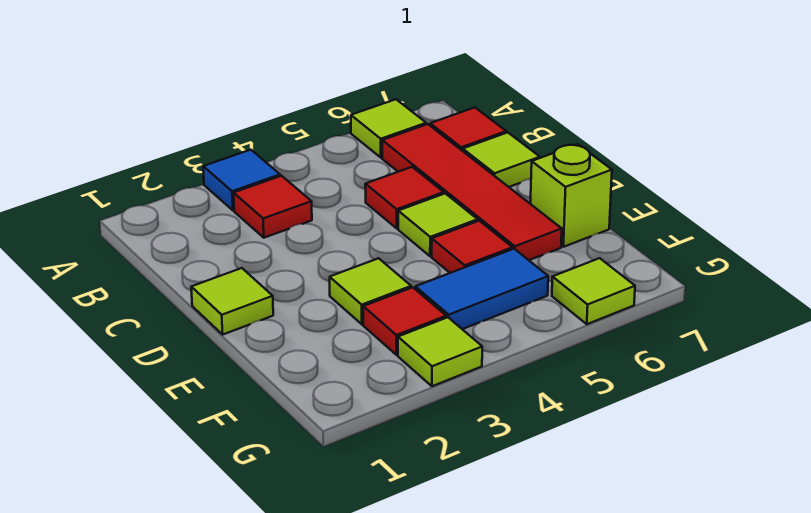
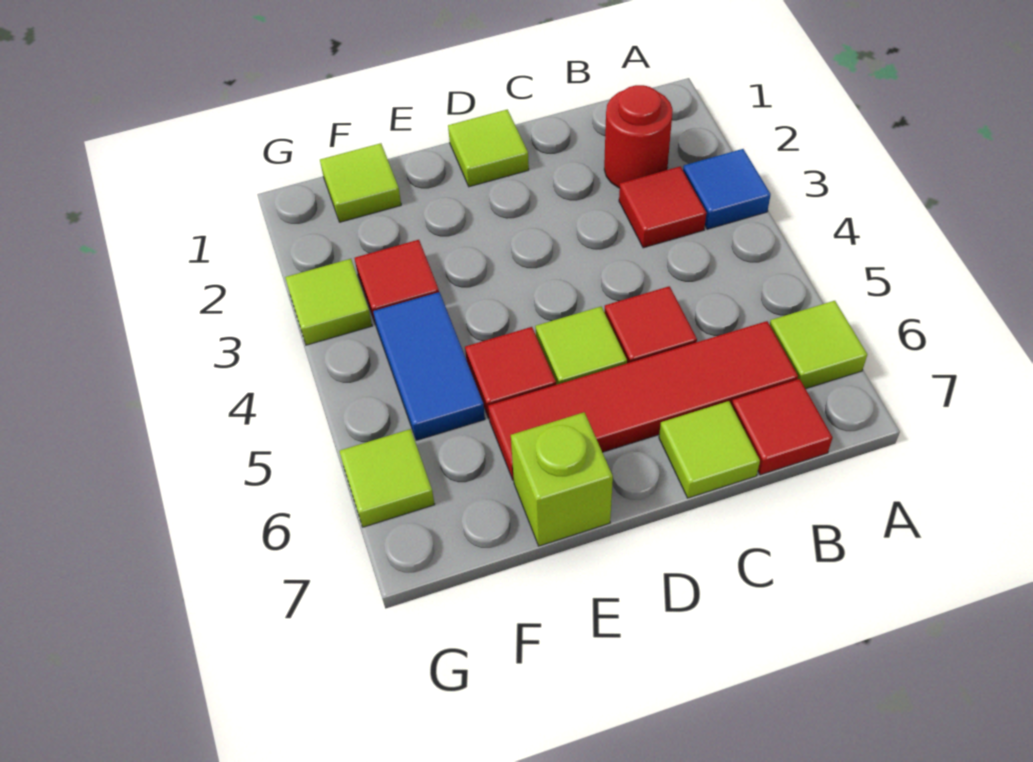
none -> red 1x1 round brick [604,85,673,188]
lime 1x1 tile [330,258,411,324] -> lime 1x1 tile moved to [320,143,401,222]

